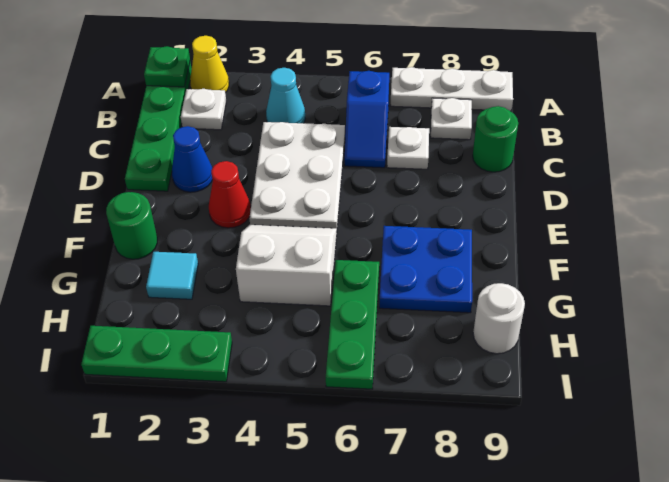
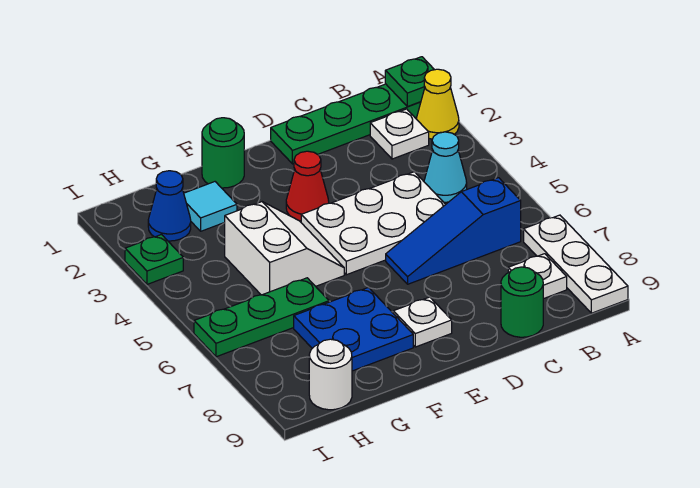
blue 1x2 slope [345,71,389,168] -> blue 1x3 slope [386,178,521,284]
white 1x1 plate [387,127,429,169] -> white 1x1 plate moved to [393,297,452,347]
blue 1x1 cone [172,126,212,192] -> blue 1x1 cone moved to [148,171,191,241]
green 1x3 plate [81,326,232,382] -> green 1x1 plate [125,235,183,284]

